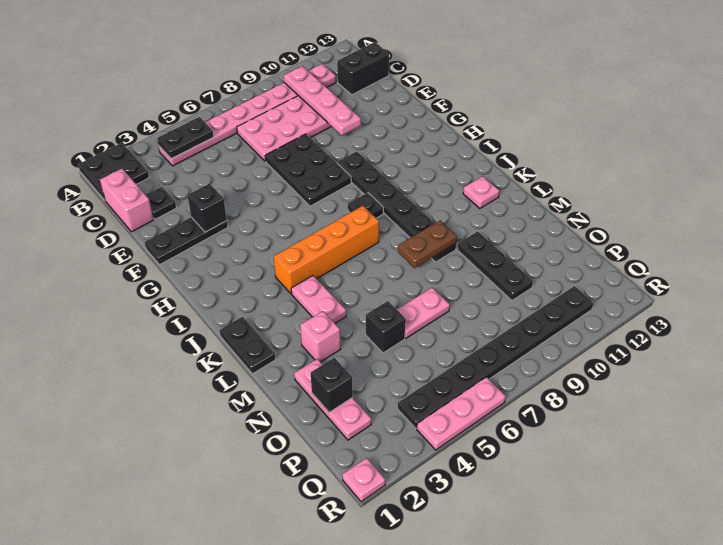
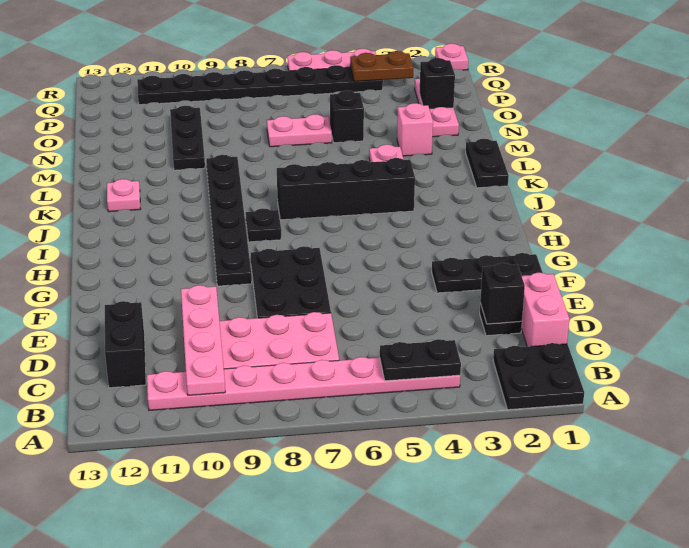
black 1x2 brick [337,42,389,95] -> black 1x2 brick turned to [105,301,146,388]
black 1x1 brick [187,183,227,232] -> black 1x1 brick moved to [480,263,525,324]
orange 1x4 brick [274,206,379,294] -> black 1x4 brick [277,158,415,220]
brown 1x2 plate [398,221,457,268] -> brown 1x2 plate moved to [350,51,414,81]

